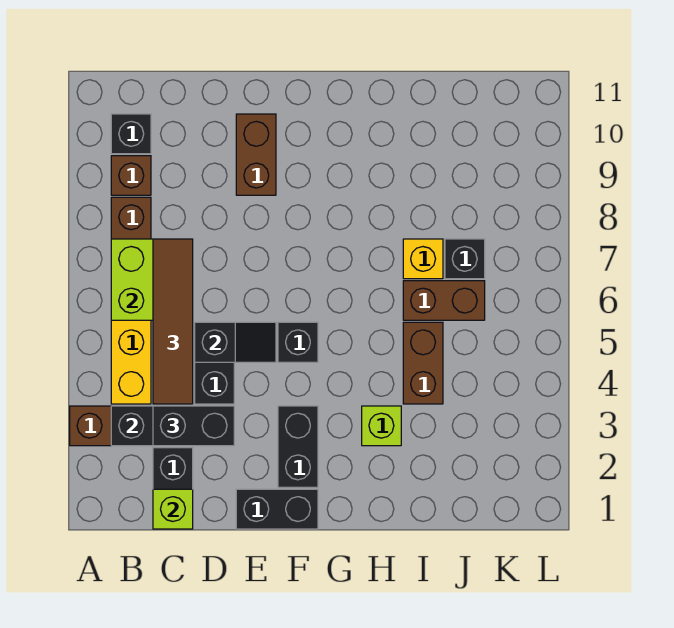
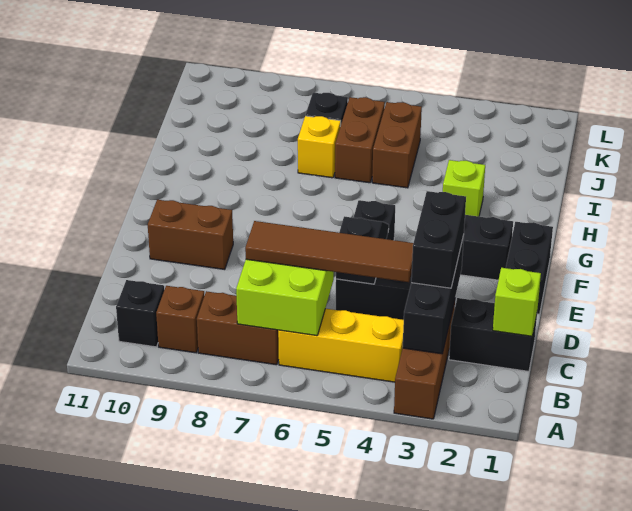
brown 1x2 brick [403,322,443,404] -> brown 1x2 brick turned to [372,102,422,188]

